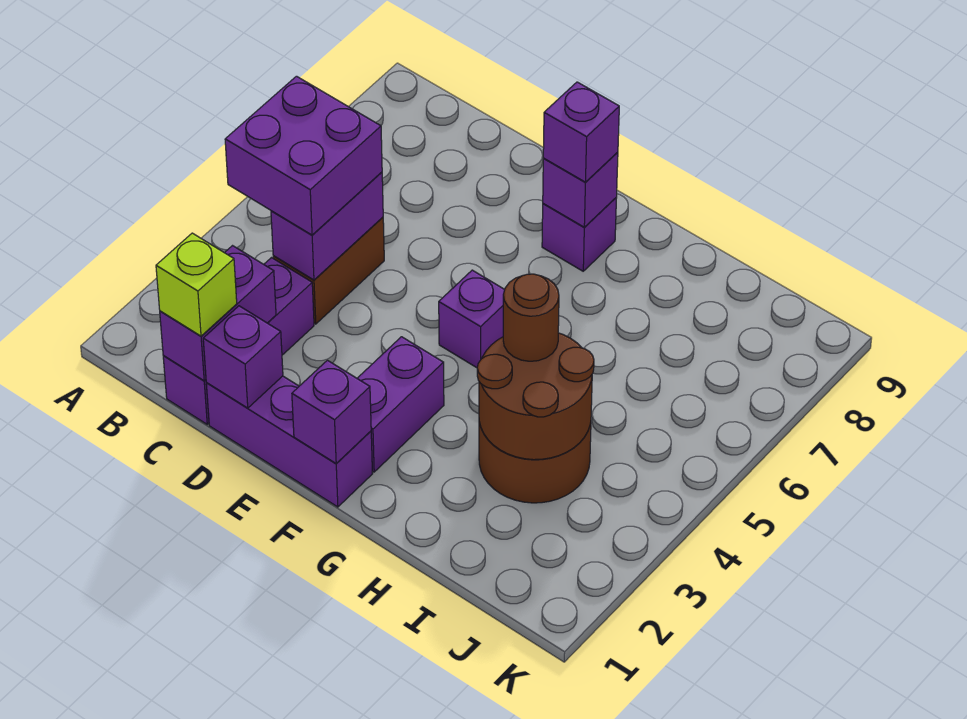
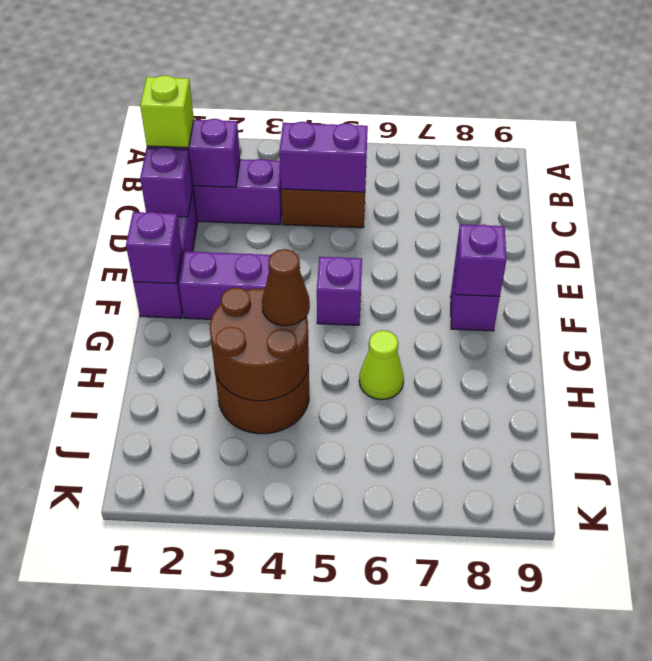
purple 2x2 brick [225,76,382,235] -> none
purple 1x1 brick [543,82,619,182] -> none
brown 1x1 round brick [503,274,559,361] -> brown 1x1 cone [262,249,310,326]
none -> lime 1x1 cone [359,331,404,400]

